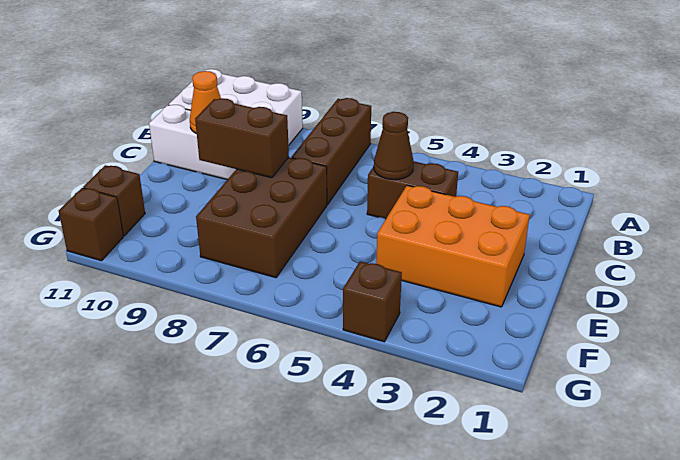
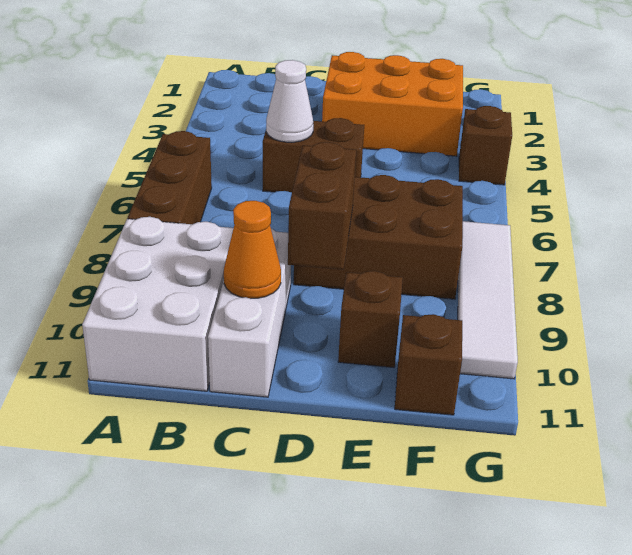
brown 1x3 brick [292,98,371,204] -> brown 1x3 brick turned to [128,131,212,224]
brown 1x2 brick [367,161,458,219] -> brown 1x2 brick turned to [263,118,364,192]
brown 1x1 cone [374,112,414,180] -> white 1x1 cone [266,60,313,142]
orange 2x3 brick [376,185,530,307] -> orange 2x3 brick turned to [322,52,463,156]
none -> white 1x4 tile [458,221,518,379]
brown 1x1 brick [59,188,123,261] -> brown 1x1 brick moved to [338,271,403,368]

